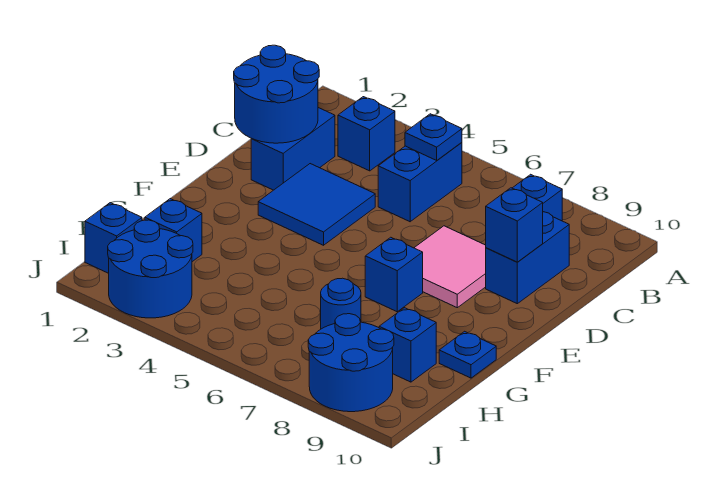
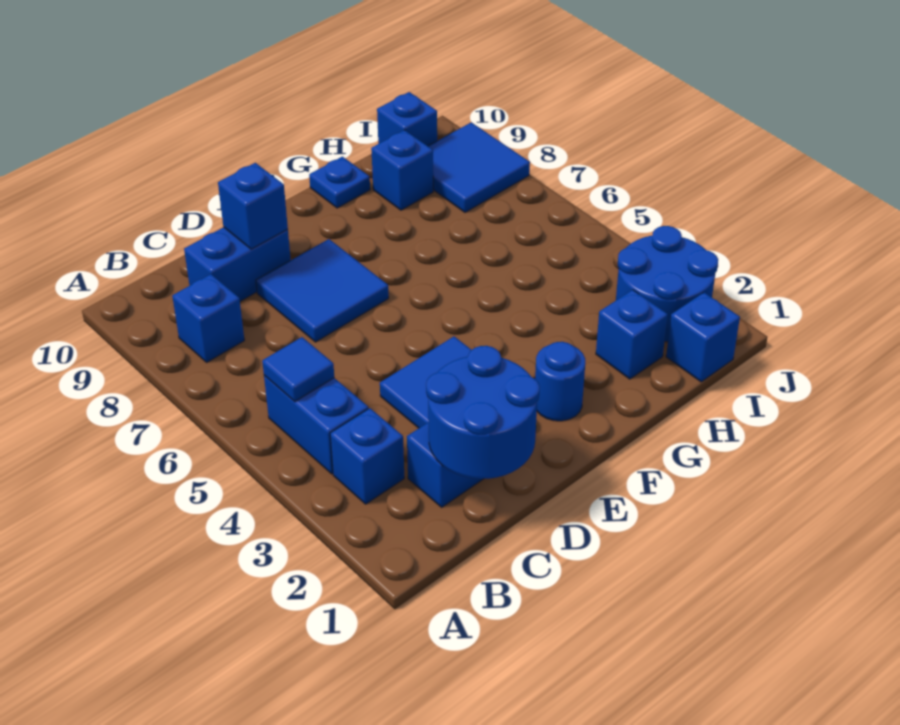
blue 1x2 brick [378,142,462,222] -> blue 1x2 brick turned to [264,375,368,474]
blue 1x1 plate [405,114,462,160] -> blue 1x1 tile [262,337,334,402]
pink 2x2 tile [414,226,486,308] -> blue 2x2 tile [256,239,389,342]
blue 1x1 brick [365,237,423,312] -> blue 1x1 brick moved to [377,92,437,146]
blue 1x1 round brick [321,278,361,329] -> blue 1x1 round brick moved to [535,342,585,421]
blue 2x2 round brick [308,314,394,412] -> blue 2x2 tile [428,122,530,212]

